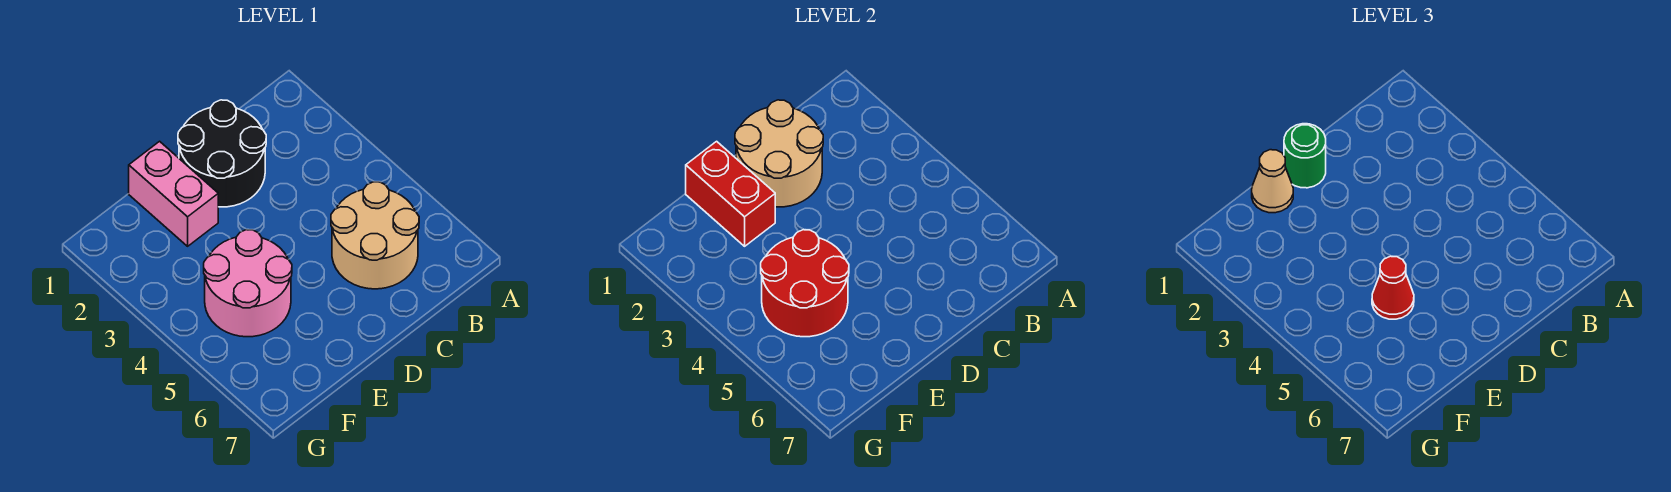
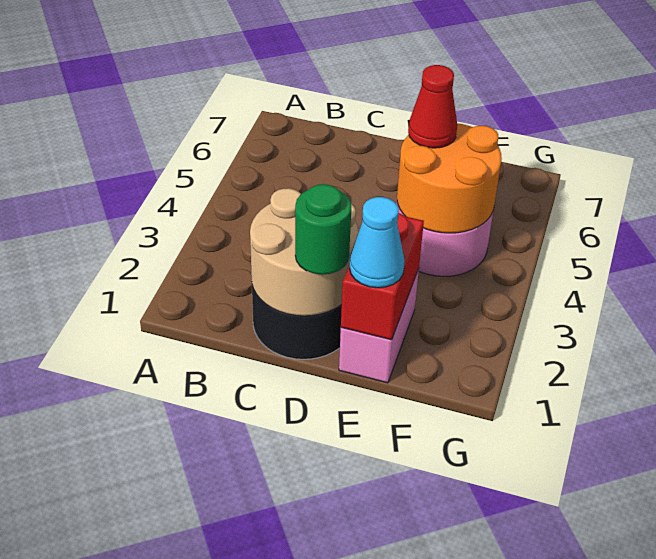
tan 2x2 round brick [331,182,419,289] -> none
tan 1x1 cone [1252,150,1293,213] -> cyan 1x1 cone [350,197,405,288]
red 2x2 round brick [761,230,849,337] -> orange 2x2 round brick [397,123,502,233]

